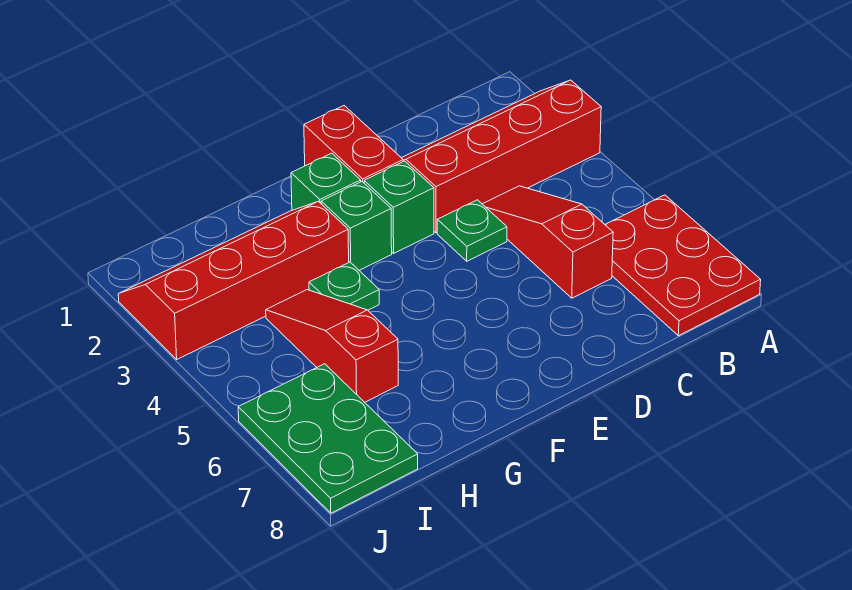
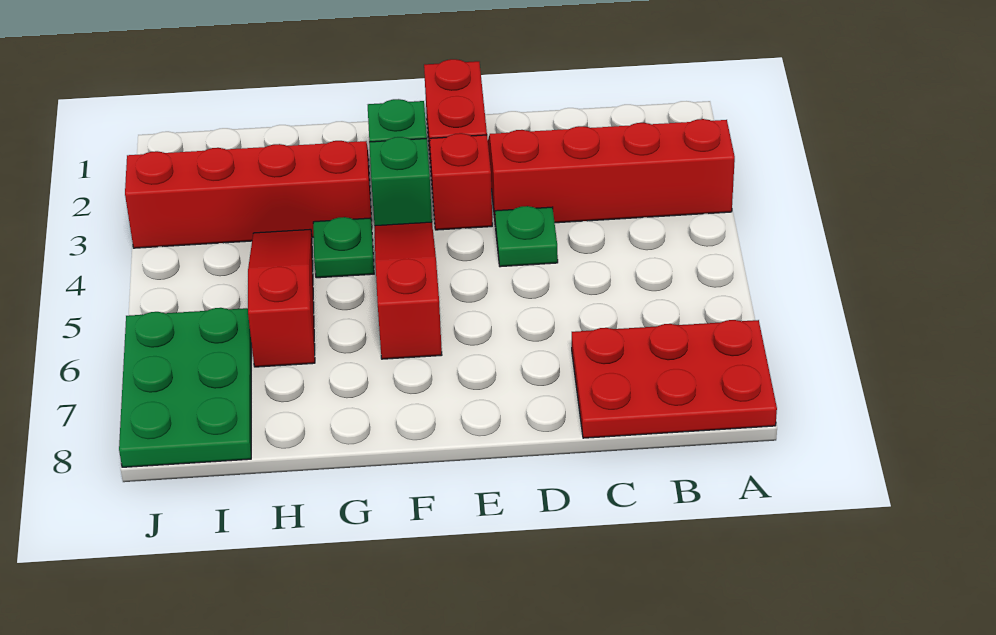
red 2x3 plate [605,195,761,336] -> red 2x3 plate turned to [572,320,777,438]
red 1x3 slope [483,186,613,298] -> red 1x3 slope moved to [375,222,442,359]
green 1x1 brick [364,161,434,253] -> red 1x1 brick [430,133,492,230]

